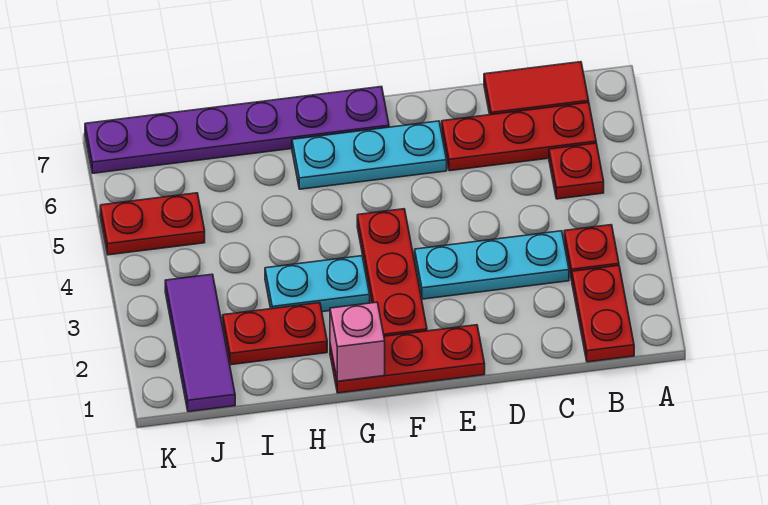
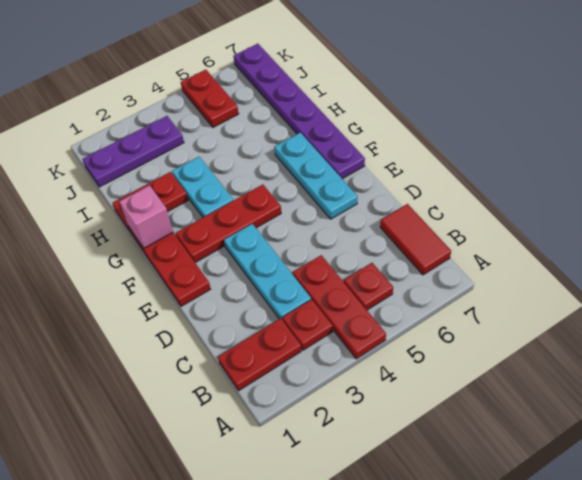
red 1x3 plate [442,102,596,171] -> red 1x3 plate moved to [293,255,386,359]
red 1x2 plate [223,303,327,365] -> red 1x2 plate turned to [113,172,188,231]
purple 1x3 tile [165,274,235,412] -> purple 1x3 plate [83,116,184,187]

